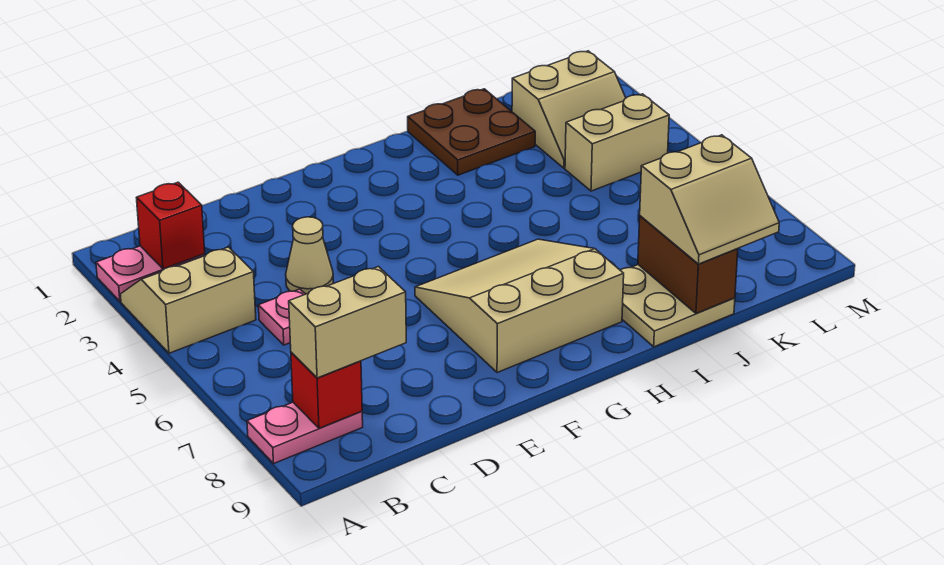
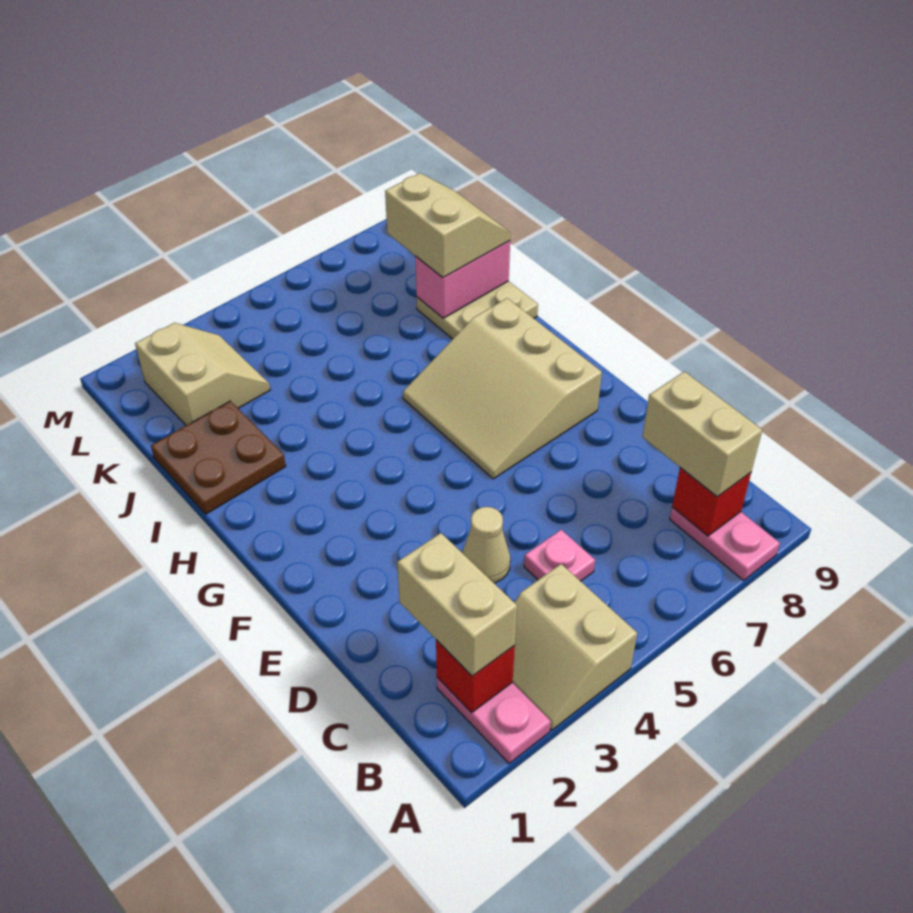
brown 1x2 brick [638,216,738,313] -> pink 1x2 brick [415,241,510,318]
tan 1x2 brick [565,94,669,191] -> tan 1x2 brick moved to [397,533,517,676]

